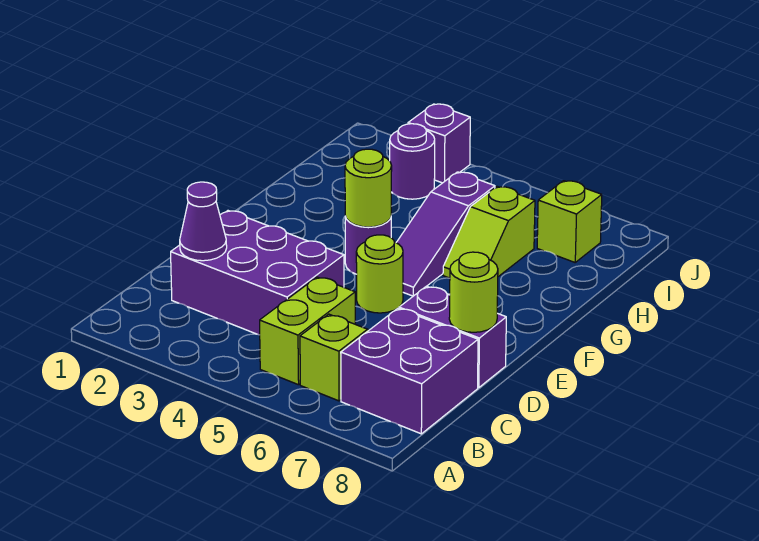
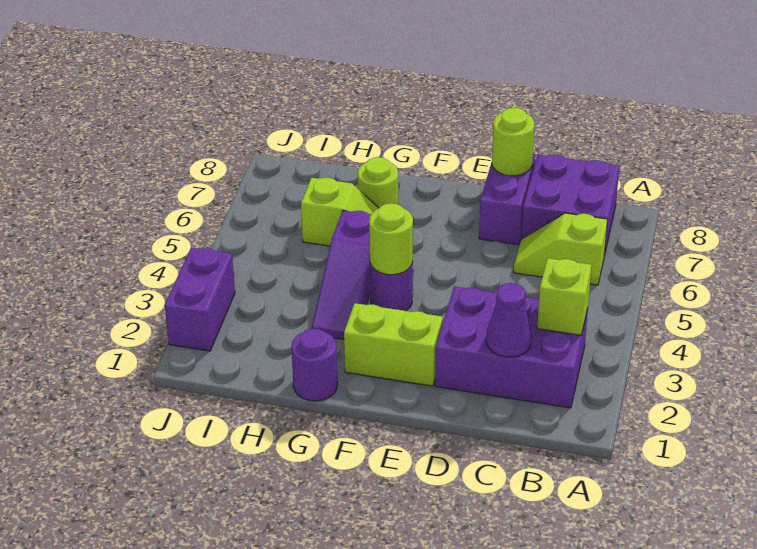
lime 1x2 brick [260,277,355,385] -> lime 1x2 brick moved to [344,303,443,386]
purple 2x3 brick [171,211,344,335] -> purple 2x3 brick turned to [435,286,588,408]
lime 1x1 round brick [356,235,403,313] -> lime 1x1 round brick moved to [358,157,398,208]
purple 1x3 slope [396,172,495,296] -> purple 1x3 slope turned to [312,210,371,339]
purple 1x1 round brick [390,124,435,199] -> purple 1x1 round brick moved to [291,329,338,401]
lime 1x1 brick [537,181,602,262] -> lime 1x1 brick moved to [537,258,592,335]
purple 1x1 brick [408,104,470,183] -> purple 1x2 brick [165,248,235,351]

